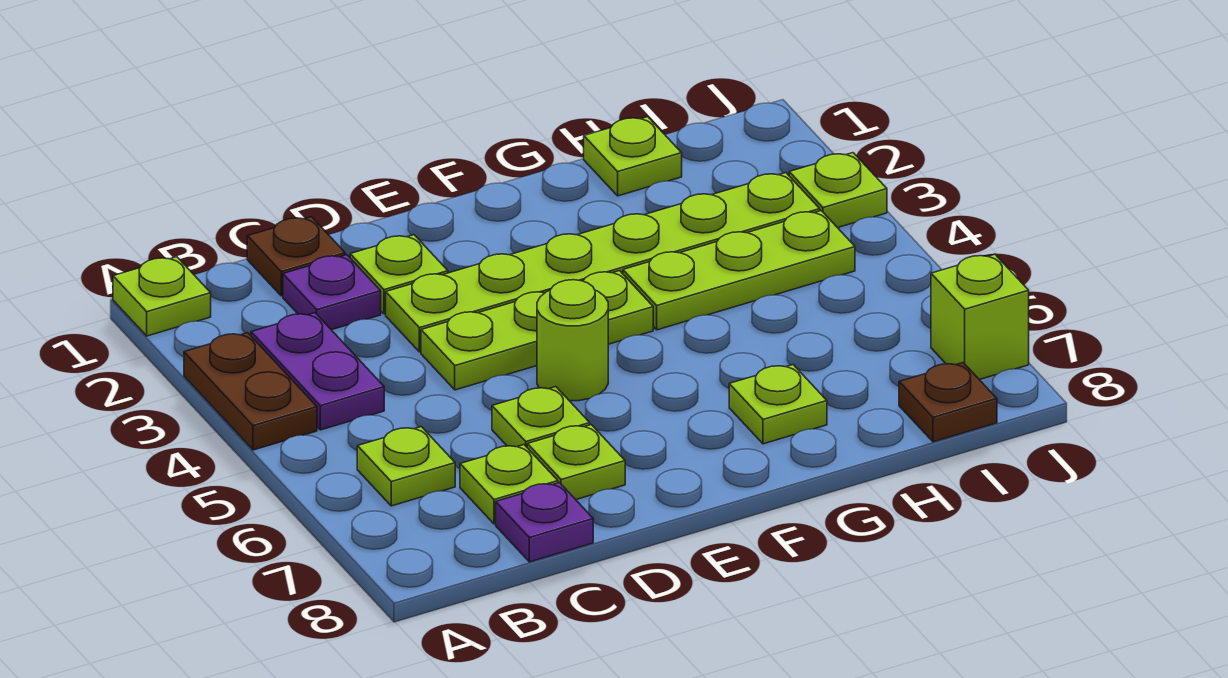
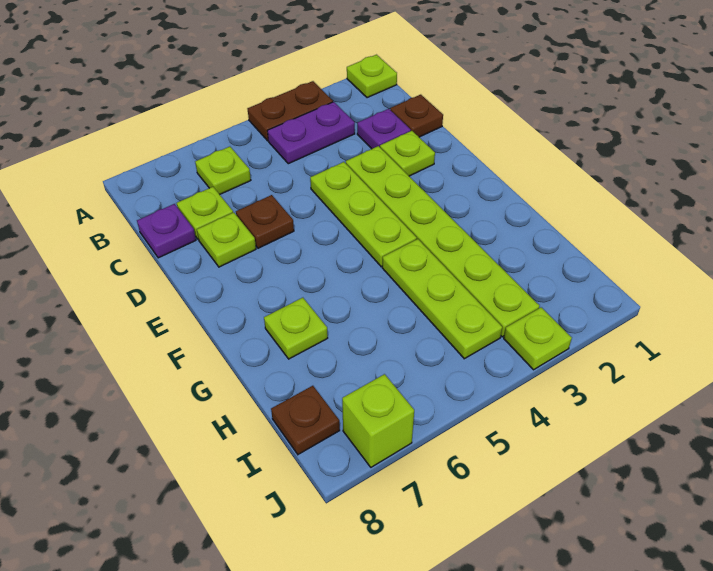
lime 1x1 plate [492,387,590,447] -> brown 1x1 plate [236,195,294,248]
lime 1x1 round brick [537,280,608,401] -> none
lime 1x1 plate [584,117,682,196] -> none

